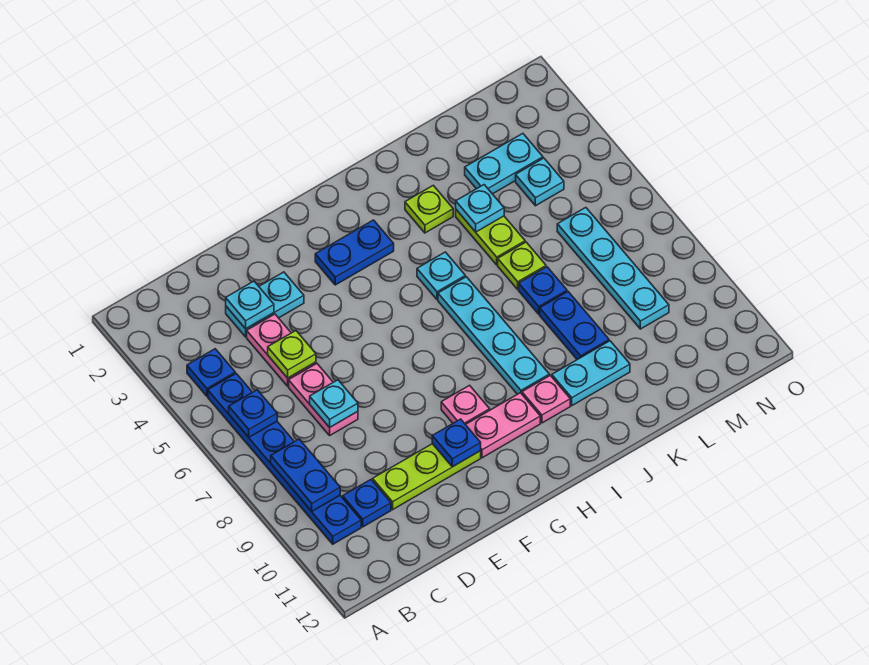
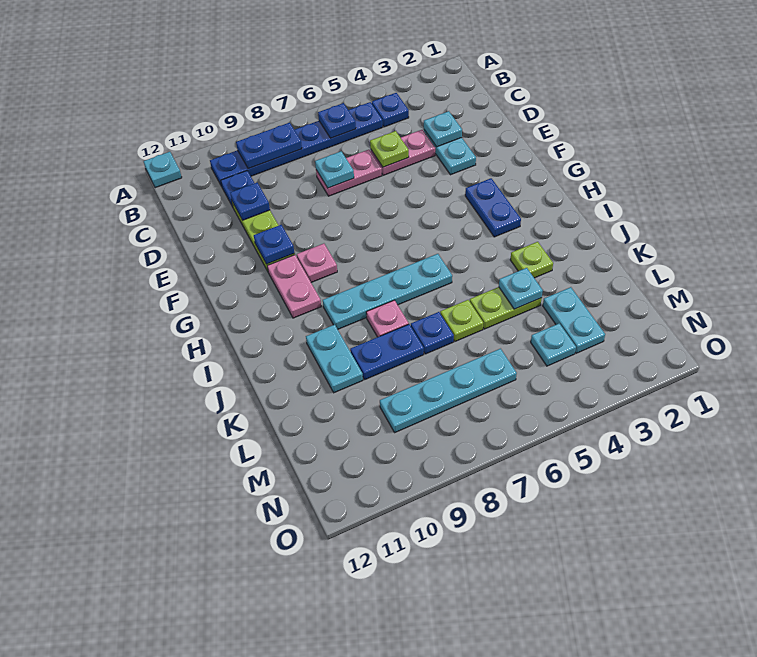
none -> blue 1x1 plate [230,183,270,220]
cyan 1x1 plate [417,252,465,300] -> cyan 1x1 plate moved to [144,152,182,188]
pink 1x1 plate [522,375,570,423] -> pink 1x1 plate moved to [366,300,409,337]

